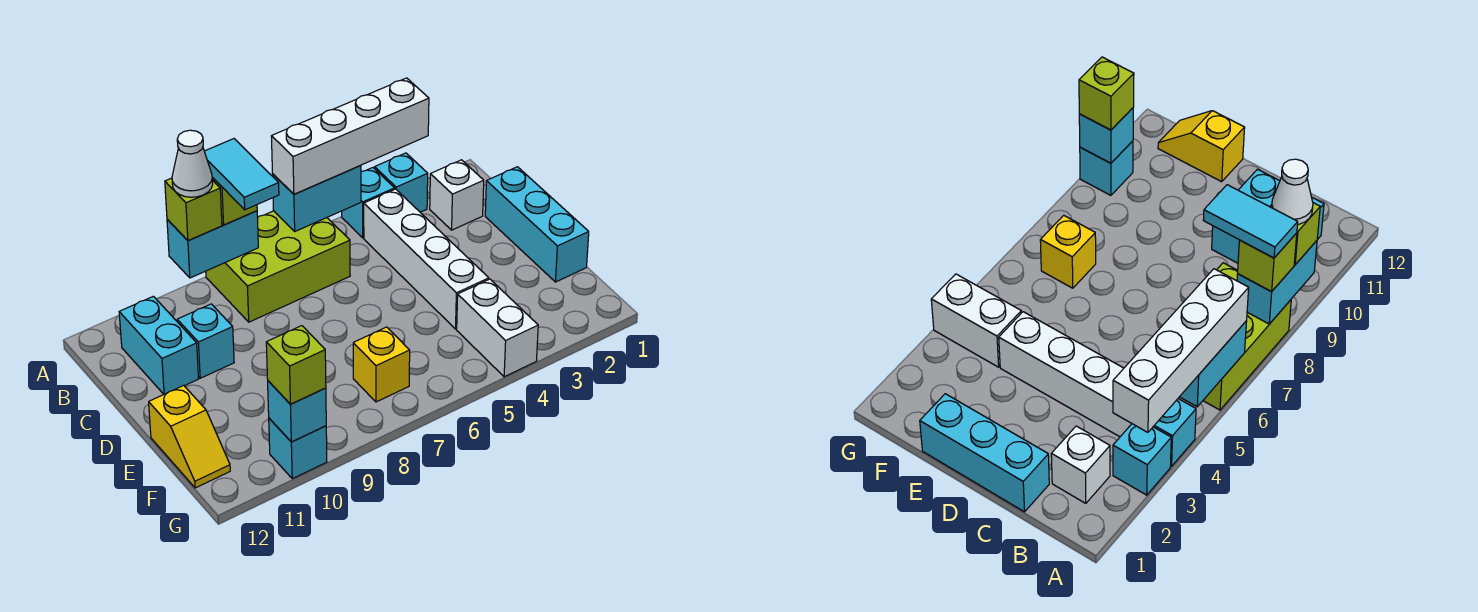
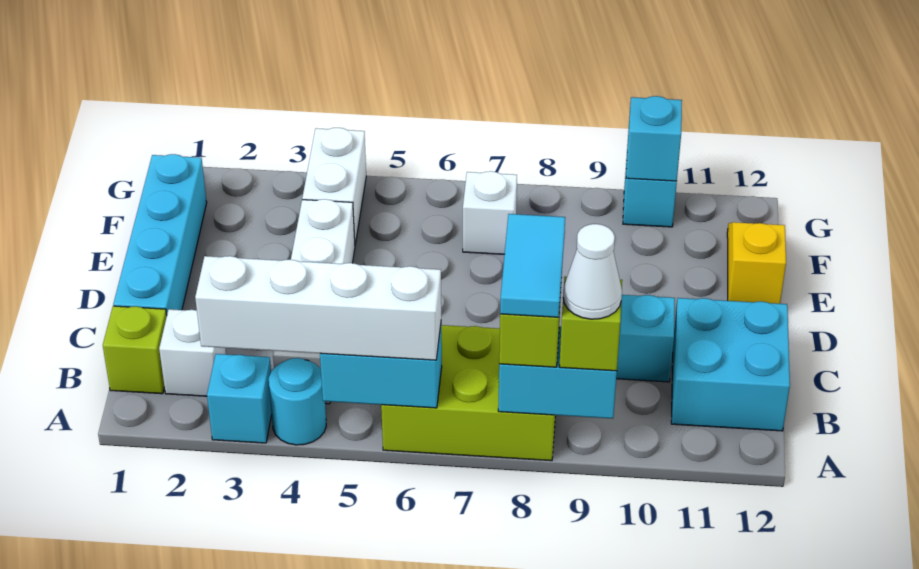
cyan 1x1 brick [341,168,395,238] -> cyan 1x1 round brick [269,358,326,445]
cyan 1x2 brick [119,296,199,394] -> cyan 2x2 brick [671,298,790,431]
cyan 1x3 brick [485,167,589,282] -> cyan 1x4 brick [113,154,207,315]
yellow 1x1 brick [353,327,410,402] -> white 1x1 brick [463,171,517,254]
lime 1x1 brick [266,326,326,404] -> lime 1x1 brick moved to [103,306,167,394]

